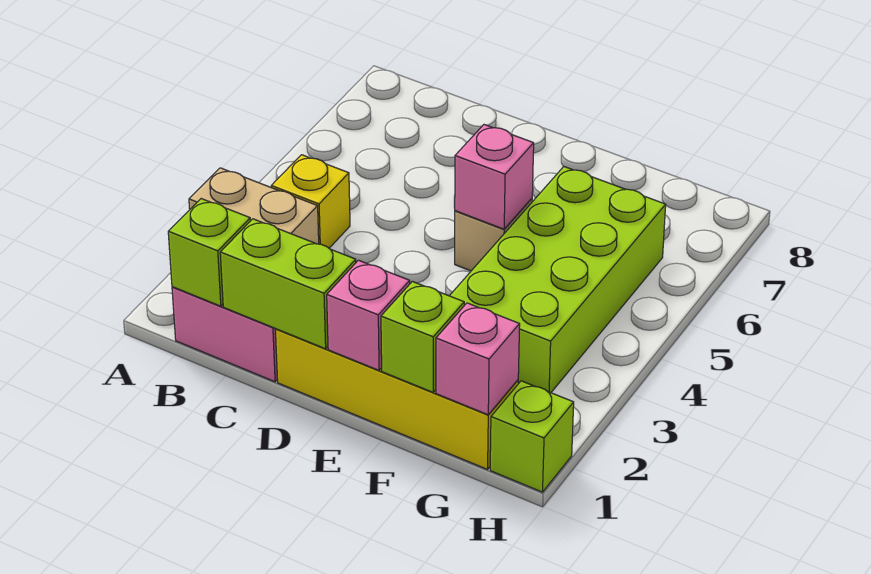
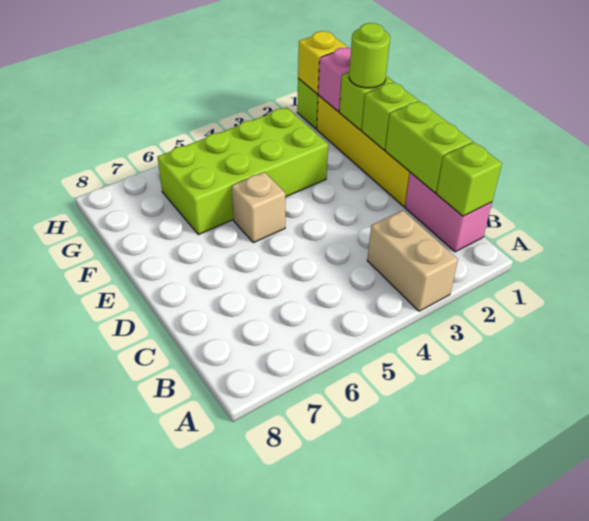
yellow 1x1 brick [271,155,350,248] -> yellow 1x1 brick moved to [298,31,347,94]
pink 1x1 brick [327,260,410,370] -> lime 1x1 brick [362,82,418,150]
pink 1x1 brick [455,125,534,229] -> none
none -> lime 1x1 round brick [349,23,390,88]

